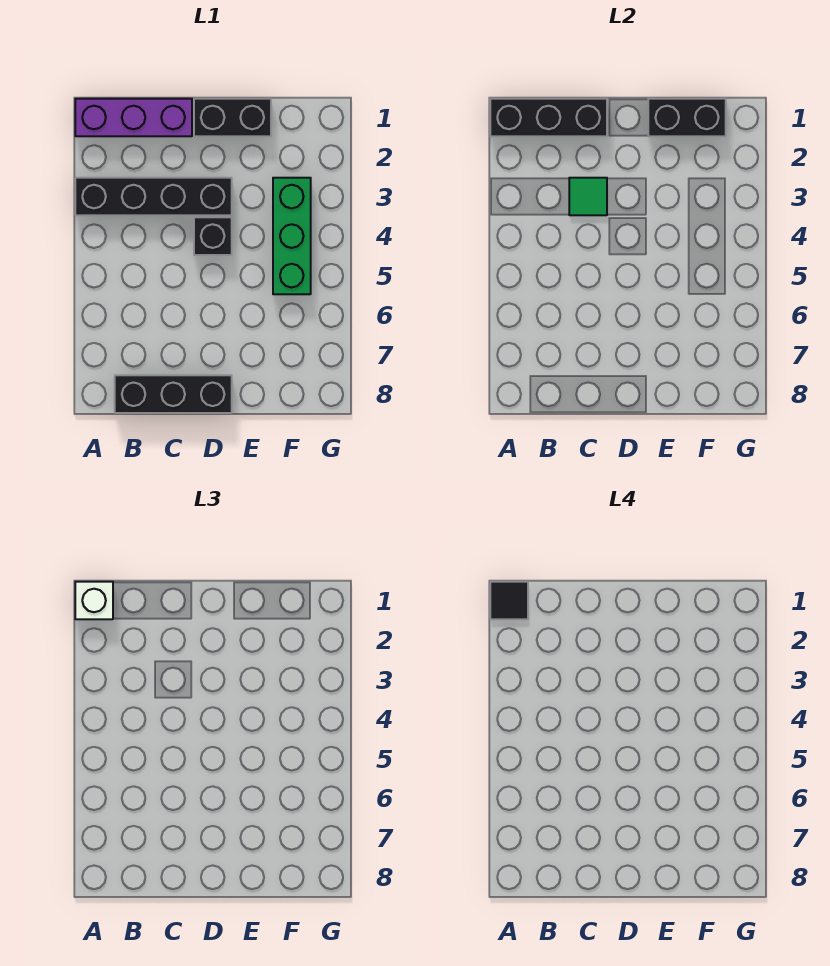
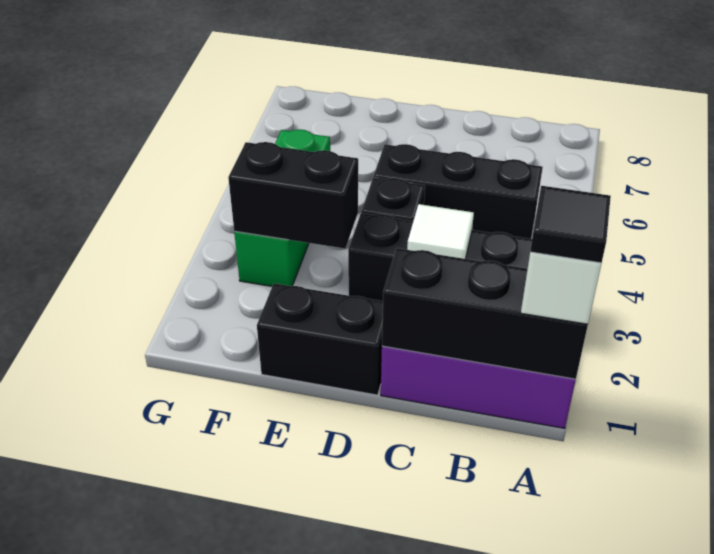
black 1x3 brick [115,375,232,413] -> black 1x3 brick moved to [374,144,543,239]
green 1x1 tile [569,178,607,215] -> white 1x1 tile [407,204,474,259]
black 1x2 brick [648,99,726,136] -> black 1x2 brick moved to [228,142,358,249]

